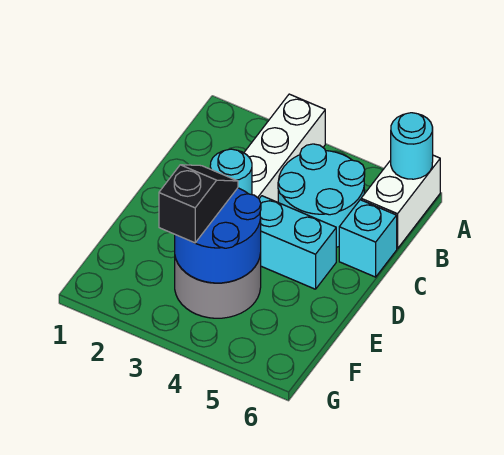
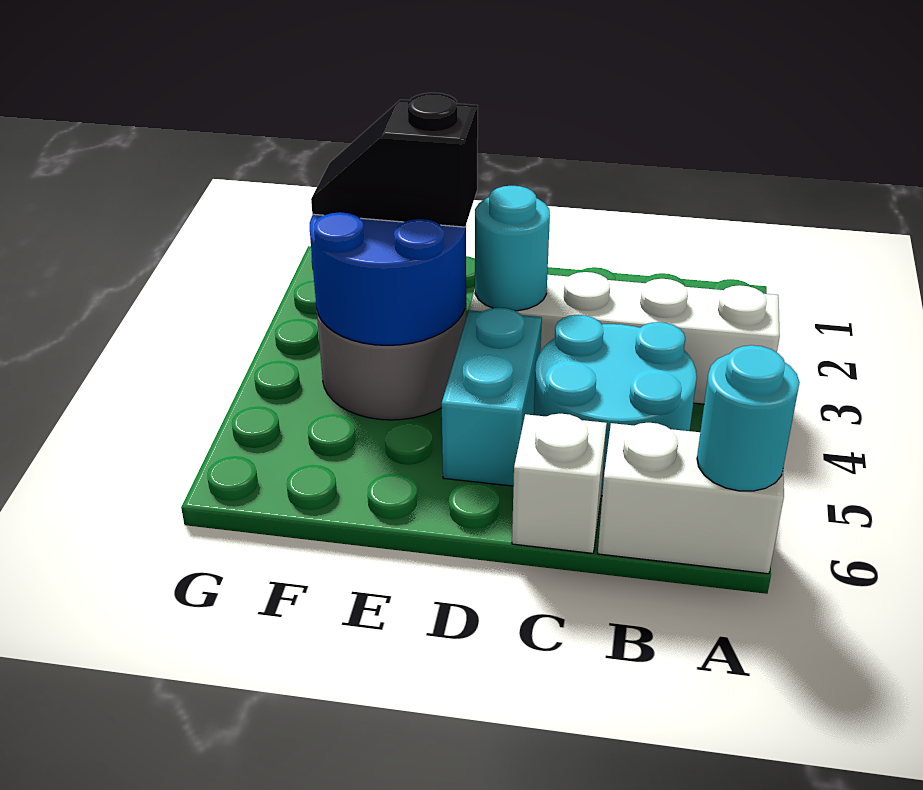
cyan 1x1 brick [339,200,397,277] -> white 1x1 brick [512,414,607,553]
black 1x2 slope [159,165,238,243] -> black 1x2 slope turned to [311,93,478,227]

